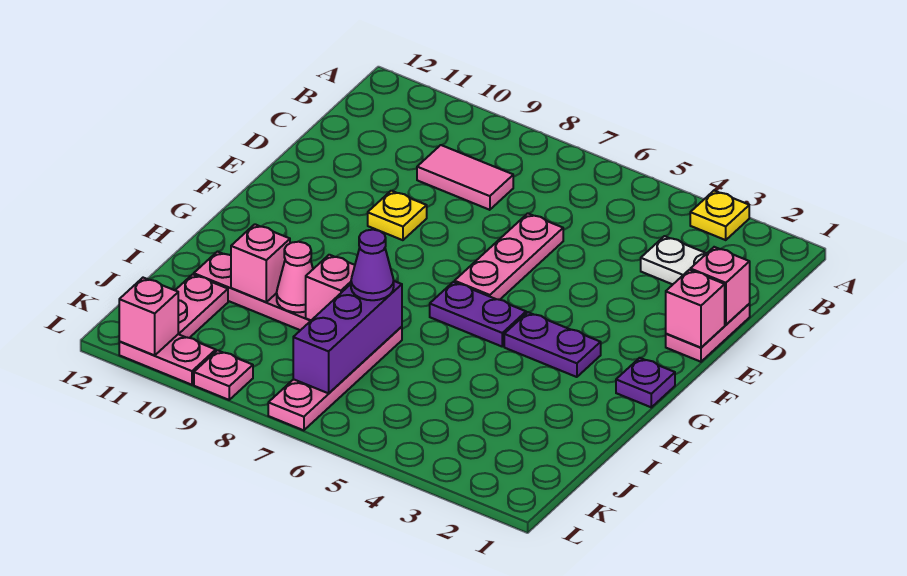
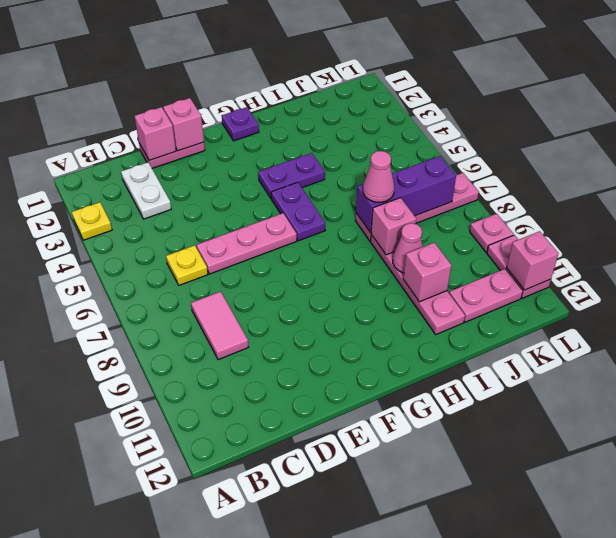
yellow 1x1 plate [368,191,427,240] -> yellow 1x1 plate moved to [166,245,208,285]
purple 1x2 plate [504,312,601,377] -> purple 1x2 plate turned to [258,153,325,199]
purple 1x1 cone [351,230,394,300] -> pink 1x1 cone [363,151,394,202]

